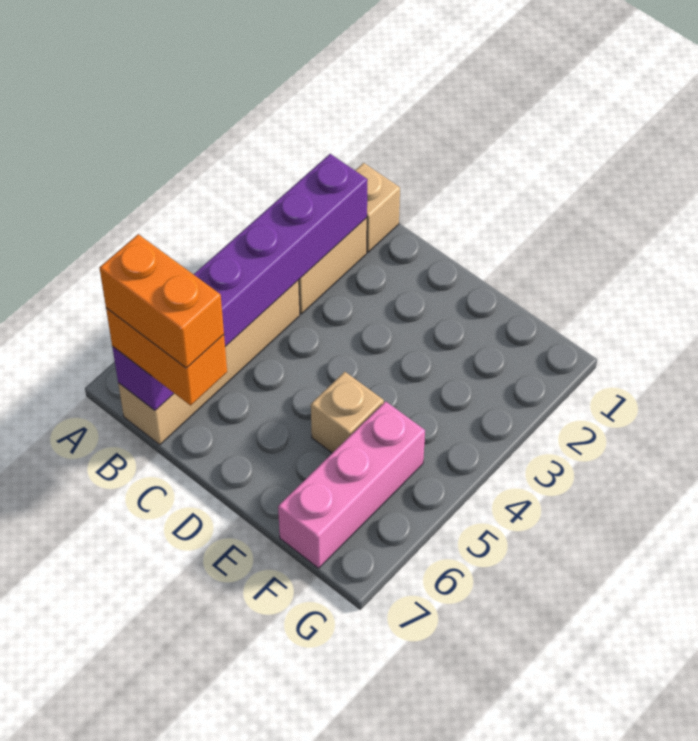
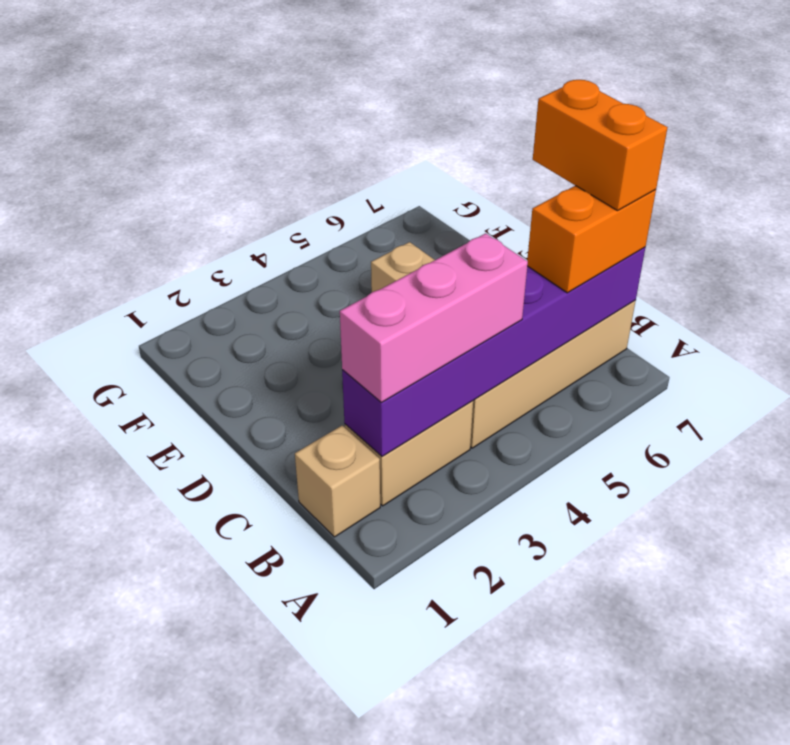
orange 1x2 brick [106,308,227,405] -> orange 1x2 brick turned to [527,186,656,293]
pink 1x3 brick [278,401,425,568] -> pink 1x3 brick moved to [340,233,528,402]

